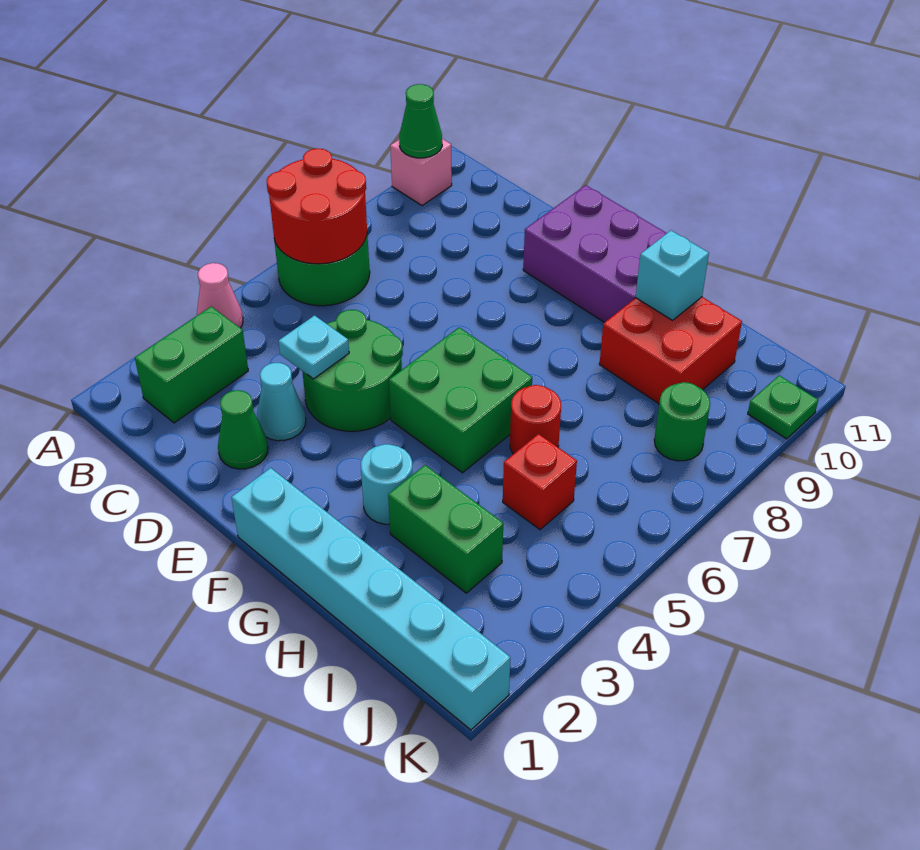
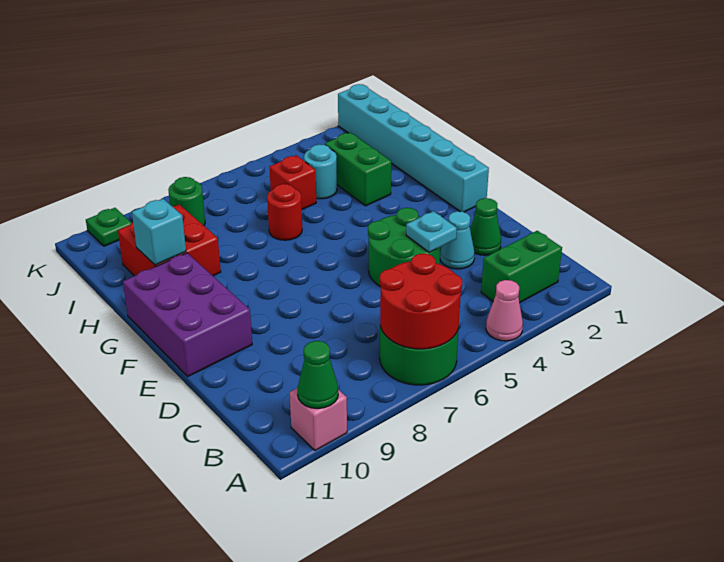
green 2x2 brick [389,328,532,473] -> none
cyan 1x1 round brick [361,444,413,524] -> cyan 1x1 round brick moved to [304,144,337,199]

